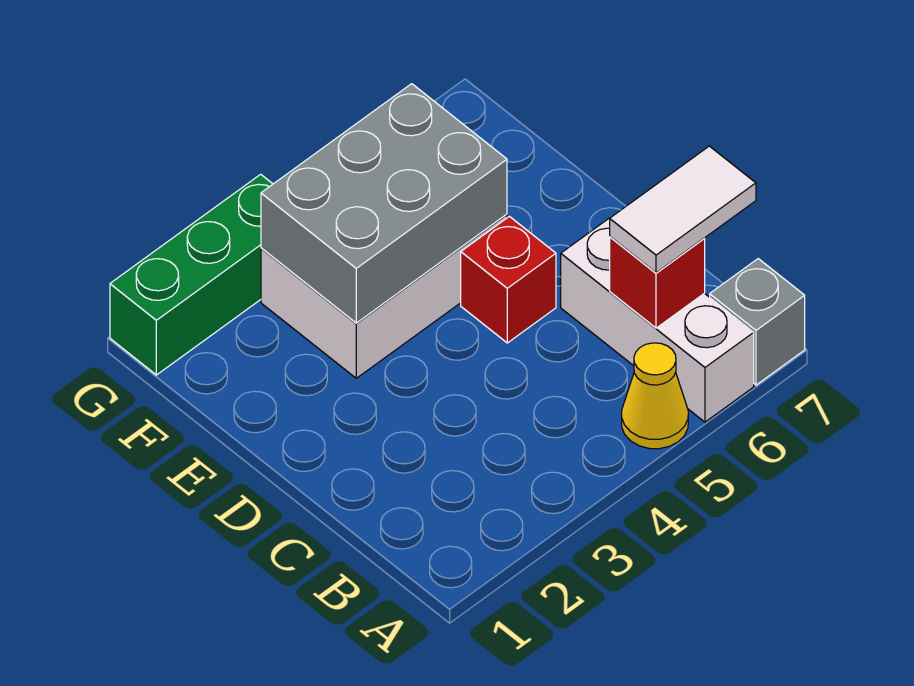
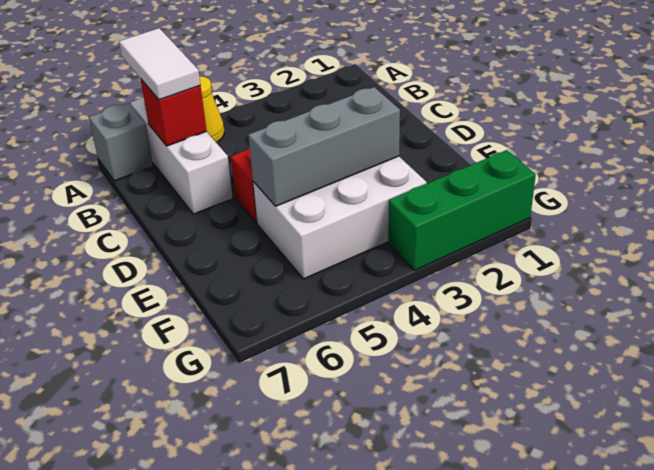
white 1x2 tile [610,146,756,273] -> white 1x2 tile turned to [119,28,200,100]
grey 2x3 brick [261,84,507,323] -> grey 1x3 brick [248,87,400,206]

